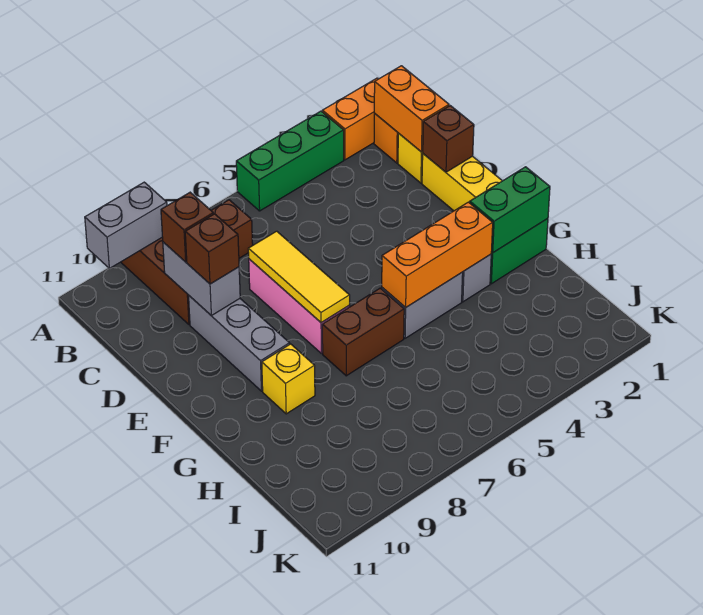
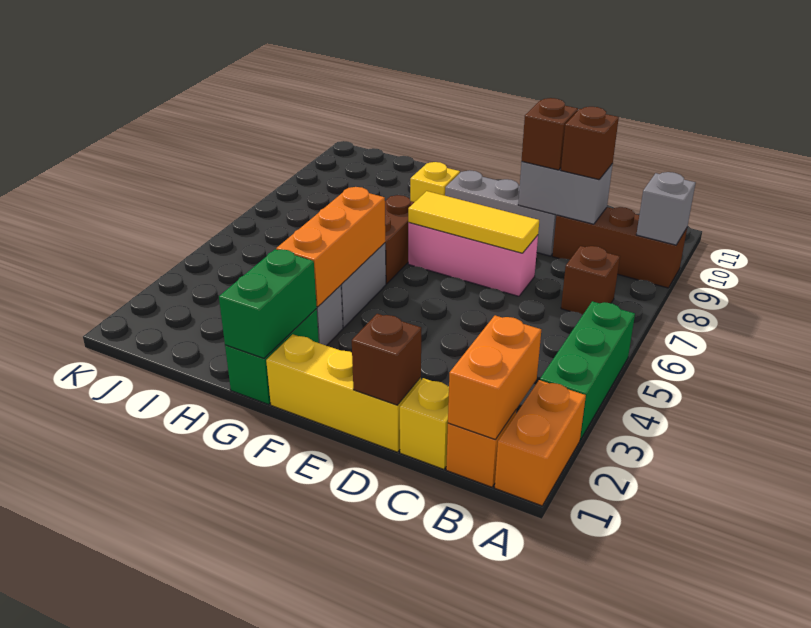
grey 1x2 brick [85,182,167,268] -> grey 1x1 brick [636,172,696,245]
orange 1x2 brick [374,66,449,152] -> orange 1x2 brick turned to [448,315,541,440]

